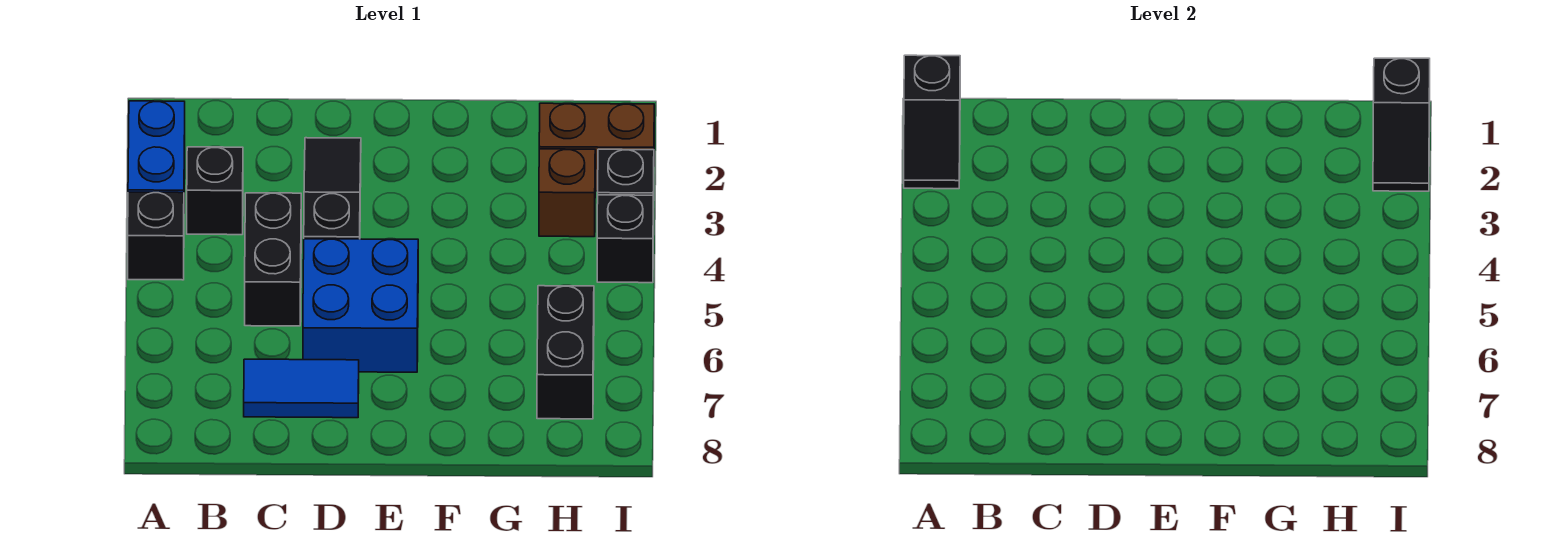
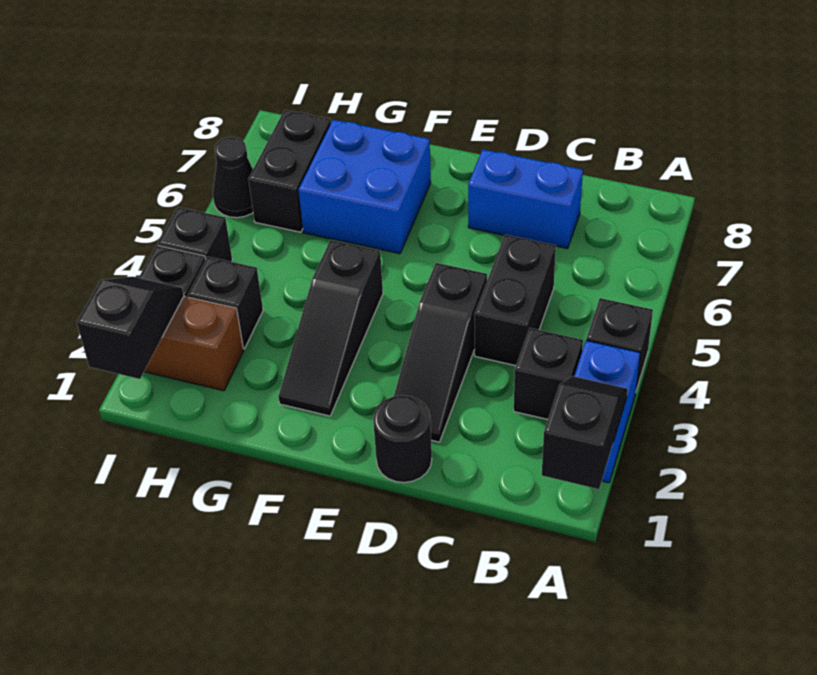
blue 1x2 tile [244,359,359,418] -> blue 1x2 brick [468,150,583,249]
none -> black 1x1 round brick [373,395,432,483]
blue 2x2 brick [303,239,418,372] -> blue 2x2 brick moved to [298,120,431,254]
none -> black 1x3 slope [278,240,383,416]
brown 1x1 brick [539,149,595,237] -> black 1x1 brick [188,257,263,349]
none -> black 1x1 cone [213,137,253,218]

